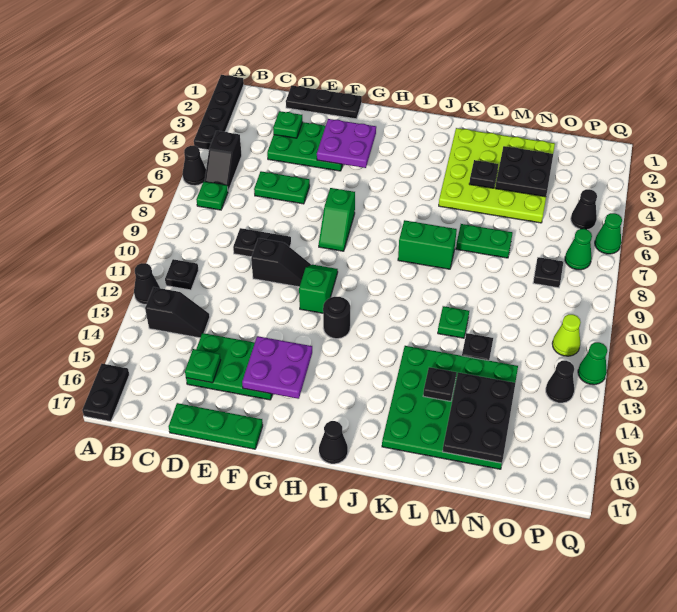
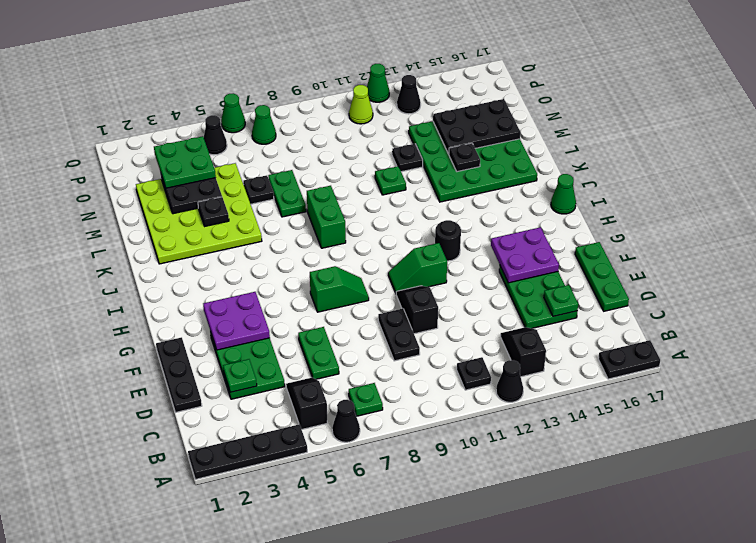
black 1x2 slope [204,131,242,191] -> black 1x2 slope turned to [286,378,327,429]
black 1x1 cone [319,421,348,464] -> green 1x1 cone [551,174,576,214]
none -> green 2x2 plate [154,136,216,188]
black 1x1 plate [533,257,563,288] -> black 1x1 plate moved to [243,175,274,204]

